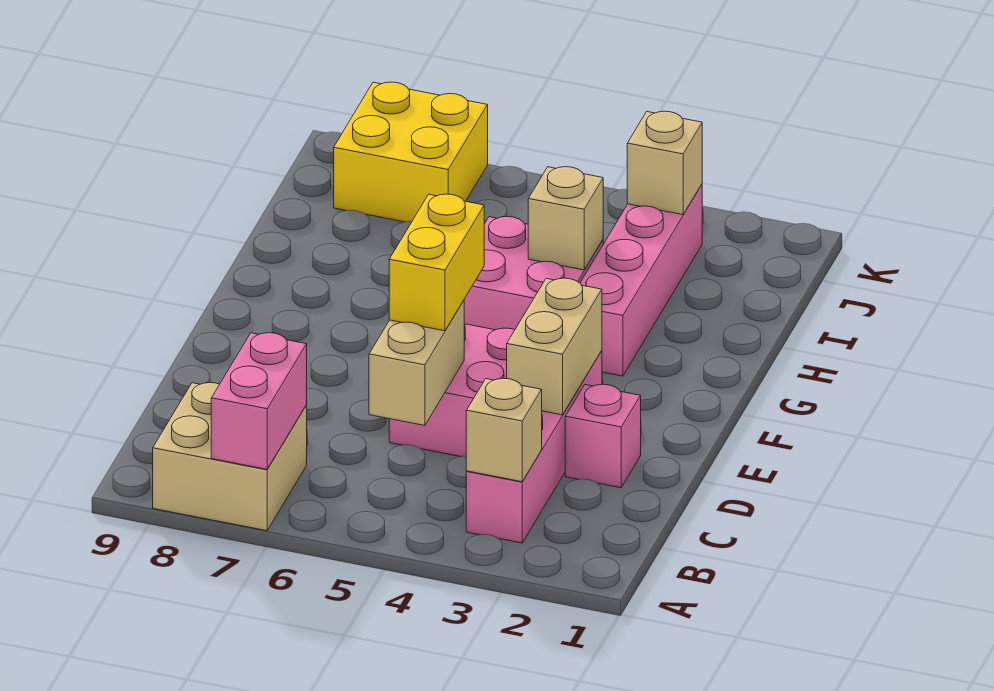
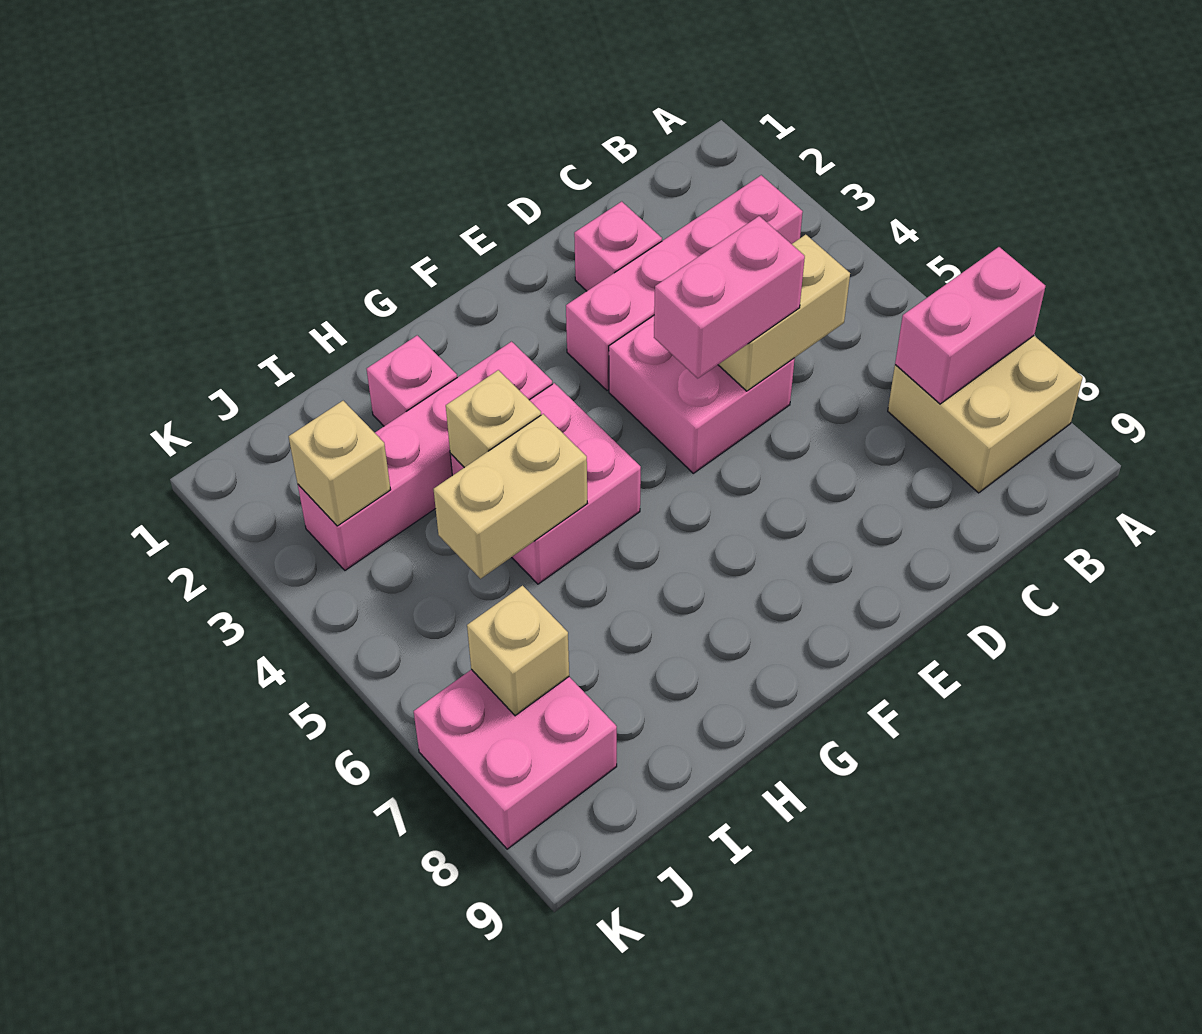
tan 1x1 brick [466,378,542,482] -> tan 1x1 brick moved to [467,586,569,716]
tan 1x2 brick [507,278,602,415] -> tan 1x2 brick moved to [434,414,587,579]
yellow 1x2 brick [389,194,484,331] -> pink 1x2 brick [654,216,805,378]
none -> pink 1x1 brick [367,335,457,426]
yellow 2x2 brick [334,82,488,222] -> pink 2x2 brick [414,669,617,849]

